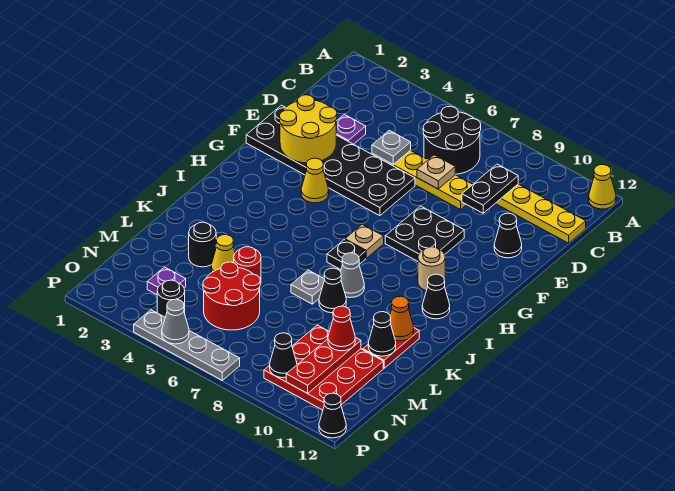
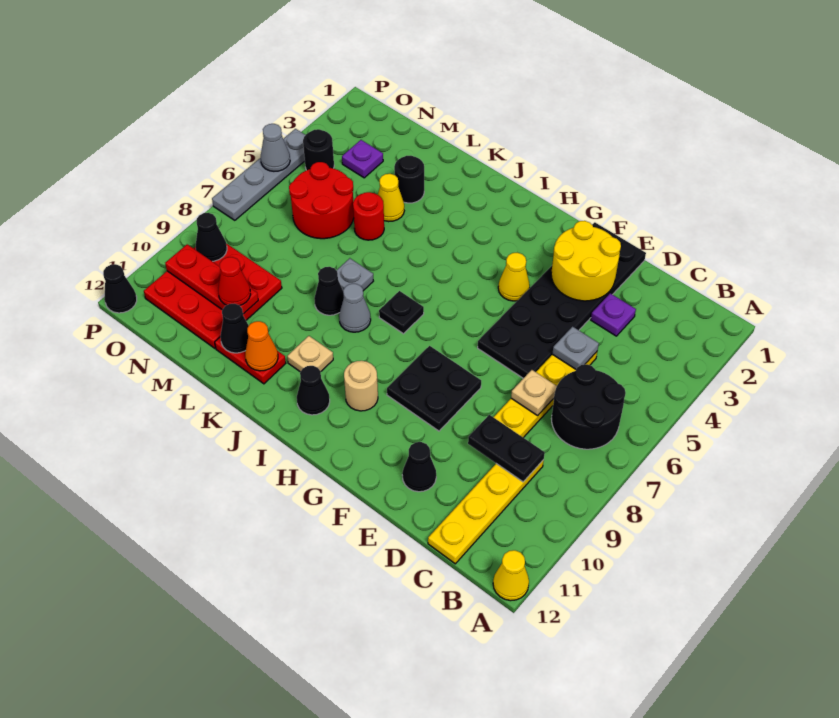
tan 1x1 plate [345,224,384,258] -> tan 1x1 plate moved to [287,336,333,372]

